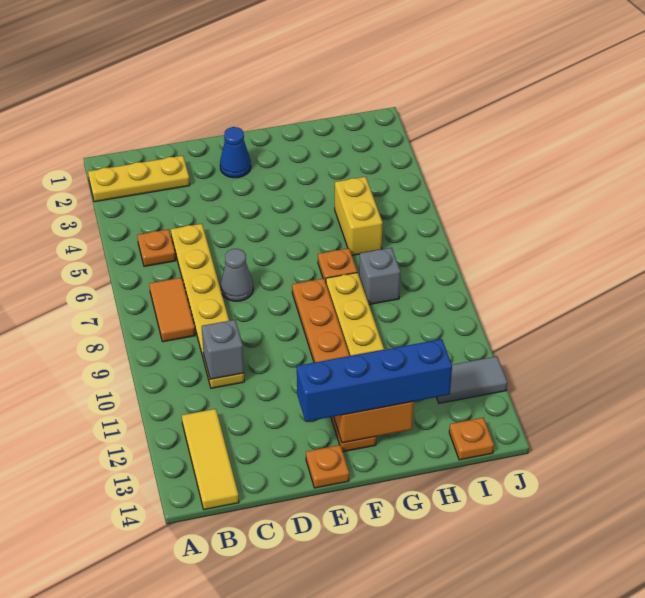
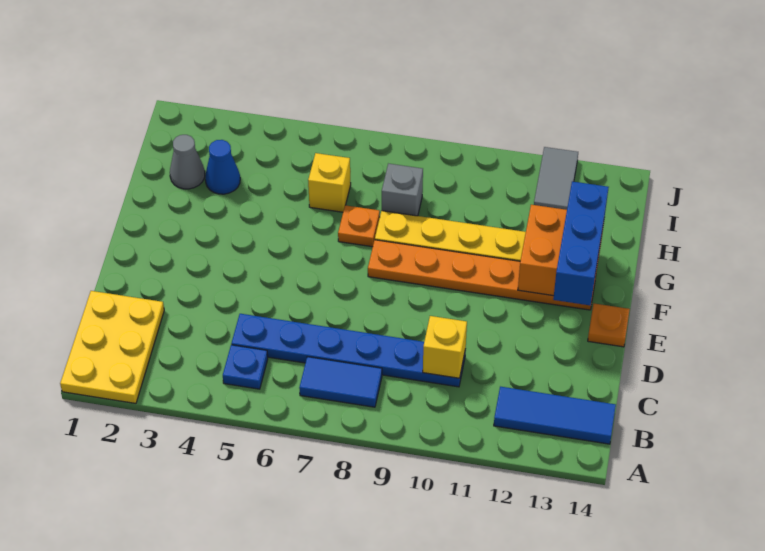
yellow 1x3 plate [88,156,190,202] -> yellow 2x3 plate [60,291,164,403]
orange 1x1 plate [137,229,176,266] -> blue 1x1 plate [223,345,268,389]
orange 1x2 tile [149,278,195,342] -> blue 1x2 tile [299,357,382,407]
yellow 1x3 tile [182,409,239,510] -> blue 1x3 tile [494,387,616,444]
yellow 1x6 plate [171,224,244,388] -> blue 1x6 plate [231,314,466,387]
grey 1x1 brick [202,320,244,379] -> yellow 1x1 brick [423,316,467,378]
grey 1x1 cone [221,249,253,301] -> grey 1x1 cone moved to [170,135,205,189]
blue 1x1 cone [220,127,251,178] -> blue 1x1 cone moved to [205,140,240,194]
blue 1x4 brick [297,339,452,422] -> blue 1x3 brick [553,181,609,305]
yellow 1x2 brick [335,177,383,255] -> yellow 1x1 brick [308,153,351,212]
orange 1x1 plate [449,418,494,460] -> none

